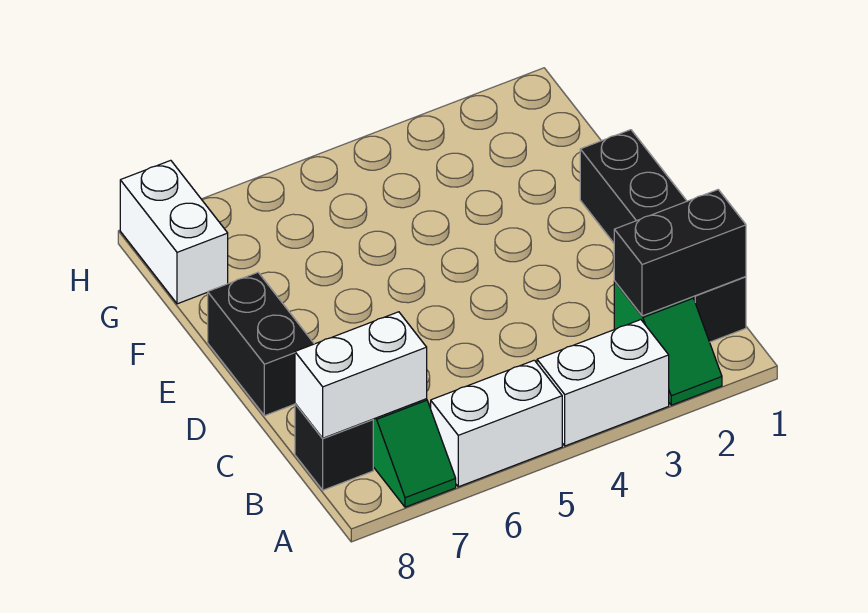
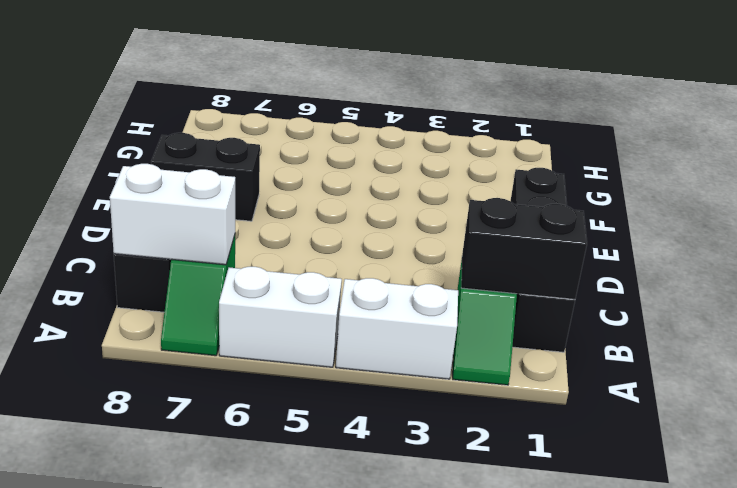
black 1x2 brick [208,272,314,416] -> black 1x2 brick turned to [151,133,260,221]
white 1x2 brick [120,160,228,304] -> none

